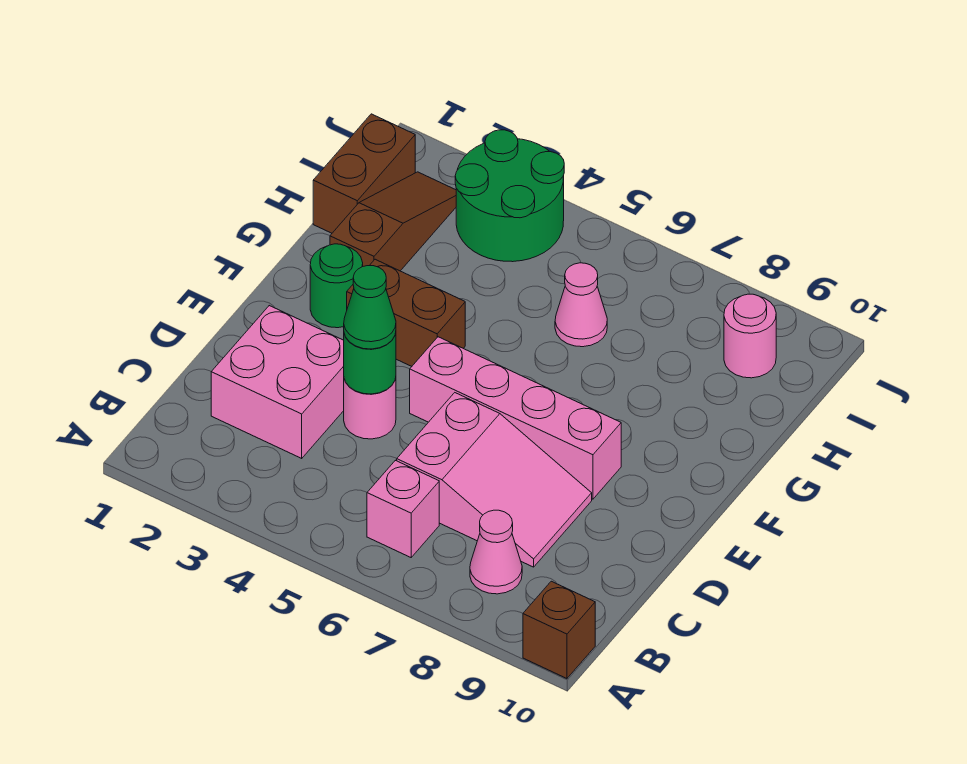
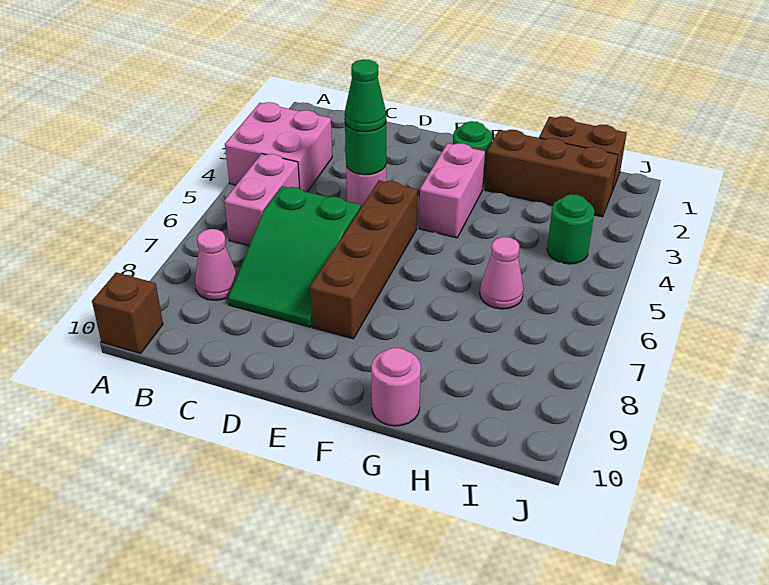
pink 1x1 brick [367,460,439,557] -> pink 1x2 brick [224,154,300,246]
pink 2x2 brick [211,306,344,458] -> pink 2x2 brick moved to [225,102,332,192]
pink 2x3 slope [397,393,592,567] -> green 2x3 slope [228,186,361,327]
pink 1x4 brick [410,337,621,499] -> brown 1x4 brick [310,181,417,339]
brown 1x2 brick [347,259,465,366] -> pink 1x2 brick [419,143,485,238]
brown 1x3 slope [330,172,456,271] -> brown 1x3 brick [485,130,618,217]
green 2x2 round brick [455,130,564,262] -> green 1x1 round brick [547,194,595,264]
pink 1x1 round brick [724,294,776,378] -> pink 1x1 round brick moved to [371,348,421,426]

